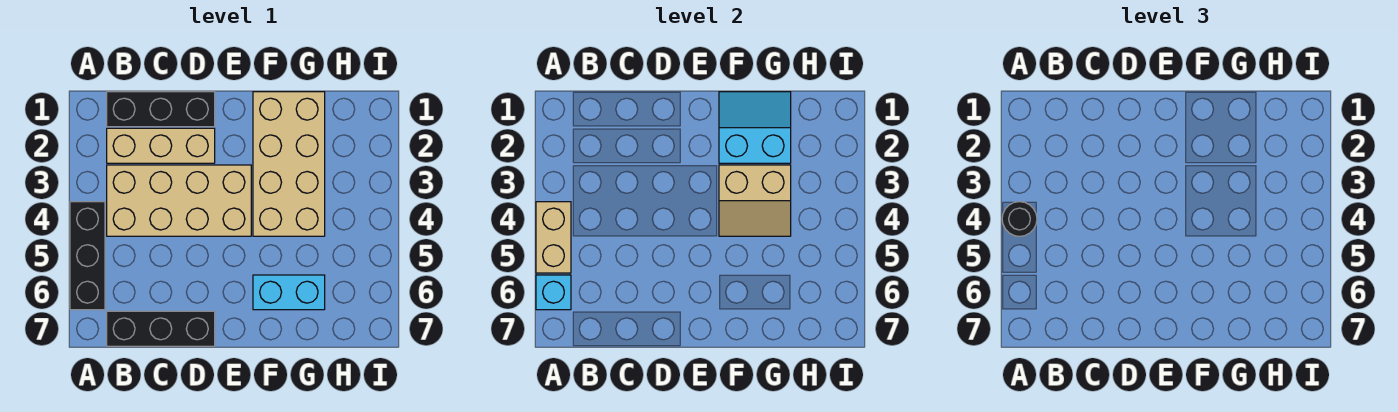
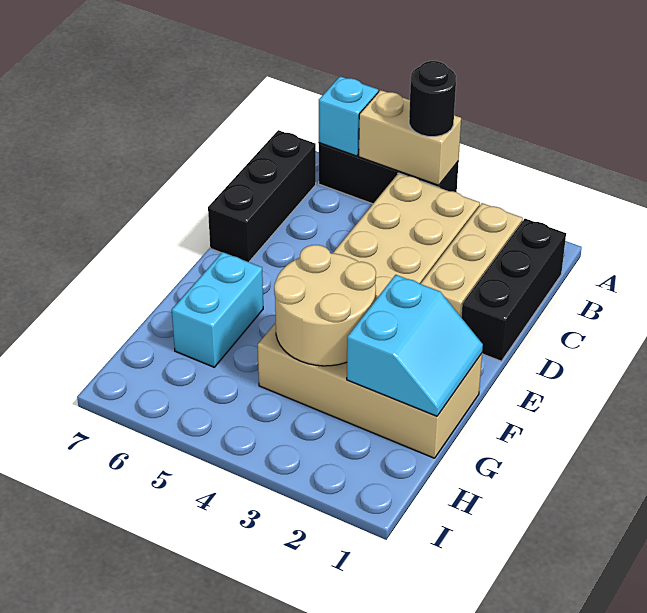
tan 2x2 slope [719,165,791,236] -> tan 2x2 round brick [274,245,376,366]

